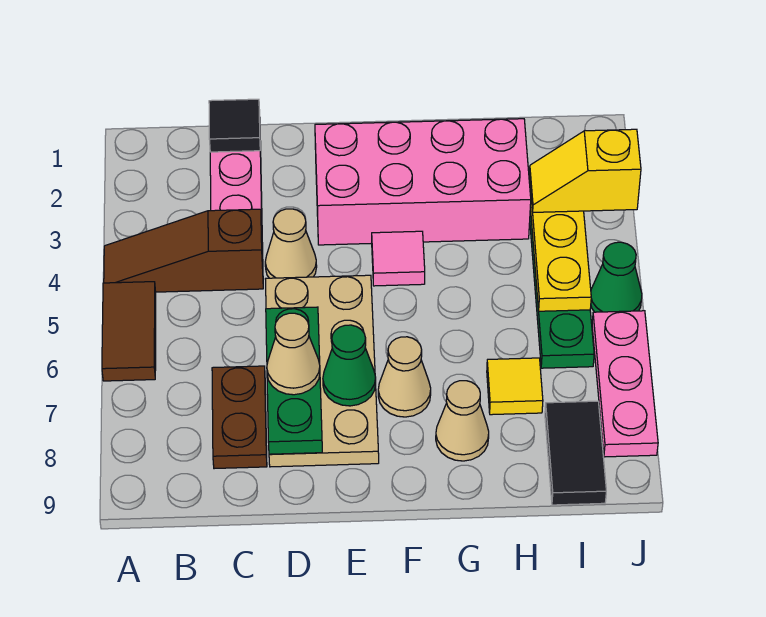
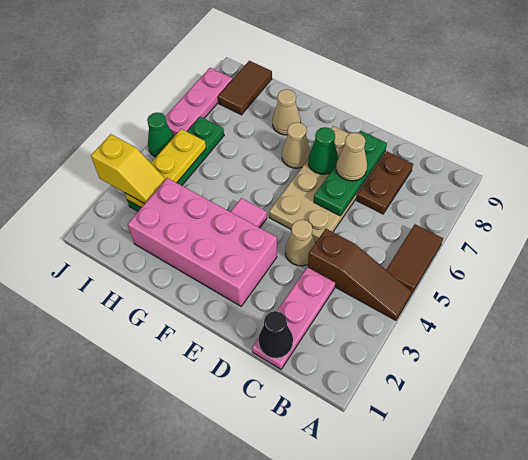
black 1x1 tile [209,99,260,152] -> black 1x1 cone [258,311,293,358]
yellow 1x1 tile [487,358,543,415] -> none
black 1x2 tile [545,401,606,505] -> brown 1x2 tile [218,61,272,115]

